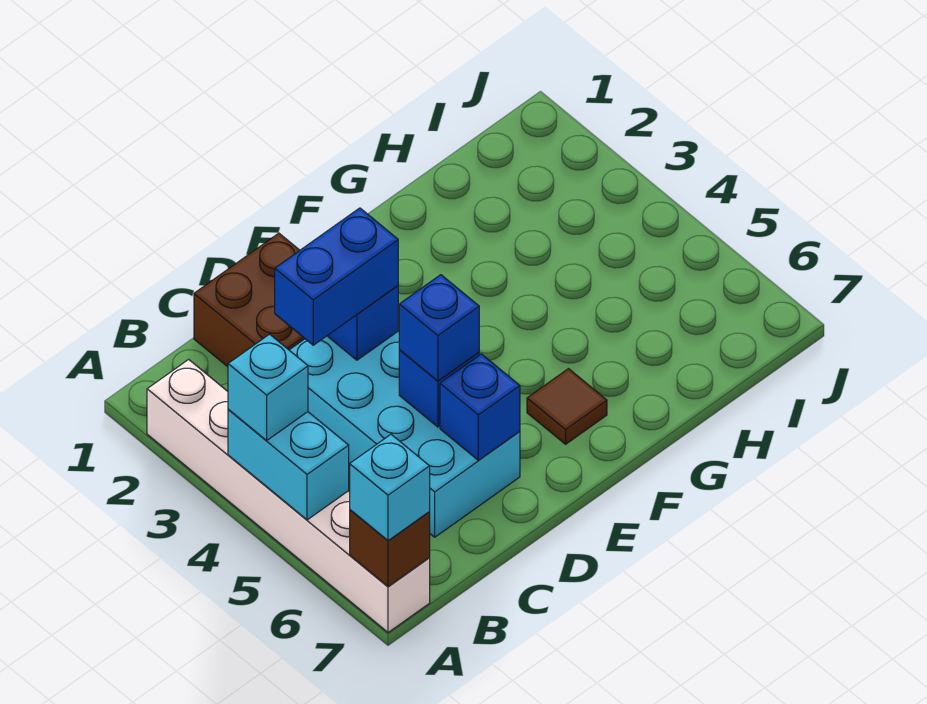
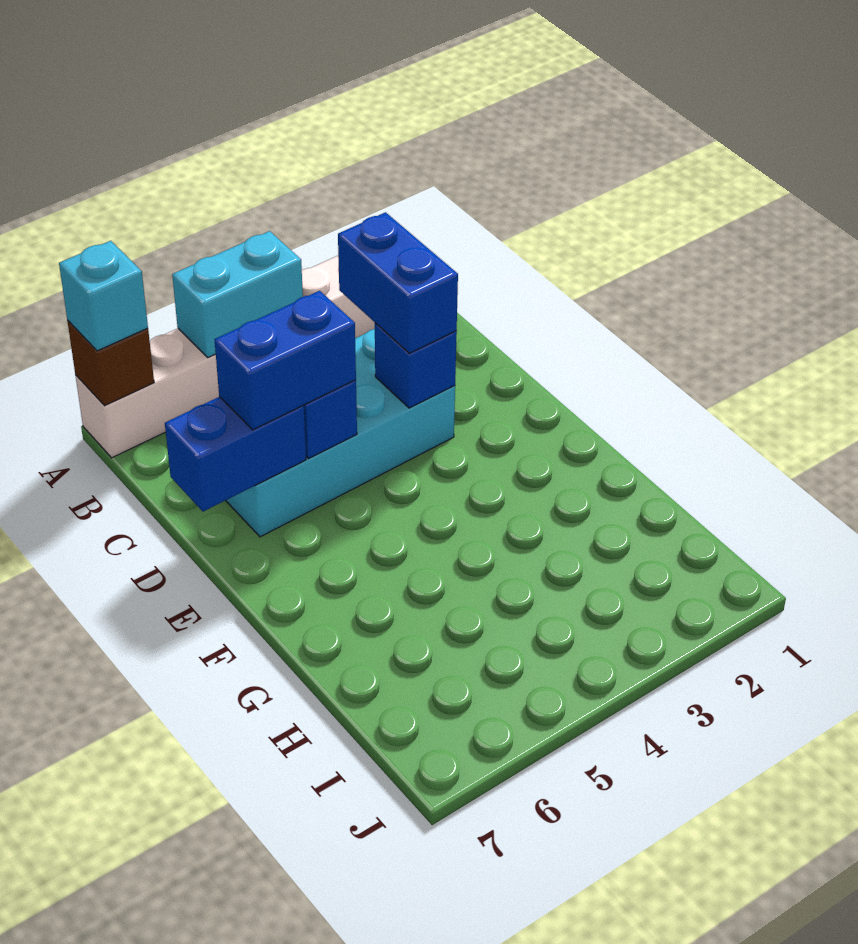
cyan 1x1 brick [228,334,308,440] -> none
brown 2x2 brick [194,233,305,367] -> none
blue 1x1 brick [399,275,479,381] -> blue 1x2 brick [214,291,356,430]
blue 1x1 brick [440,354,520,460] -> blue 1x2 brick [165,397,306,512]
brown 1x1 tile [527,369,607,444] -> none

